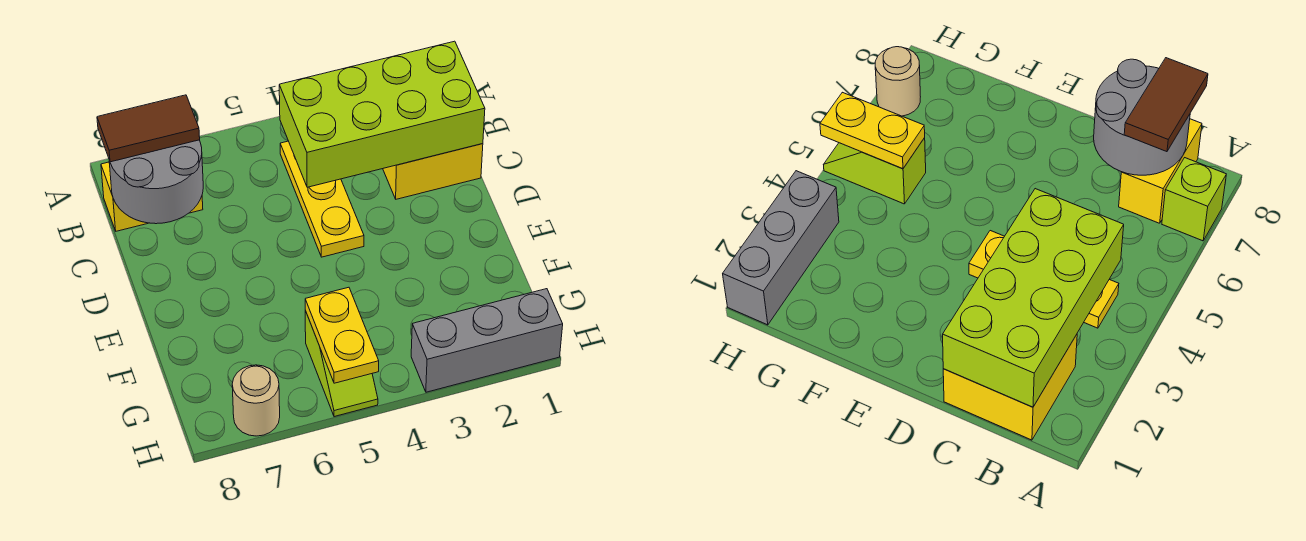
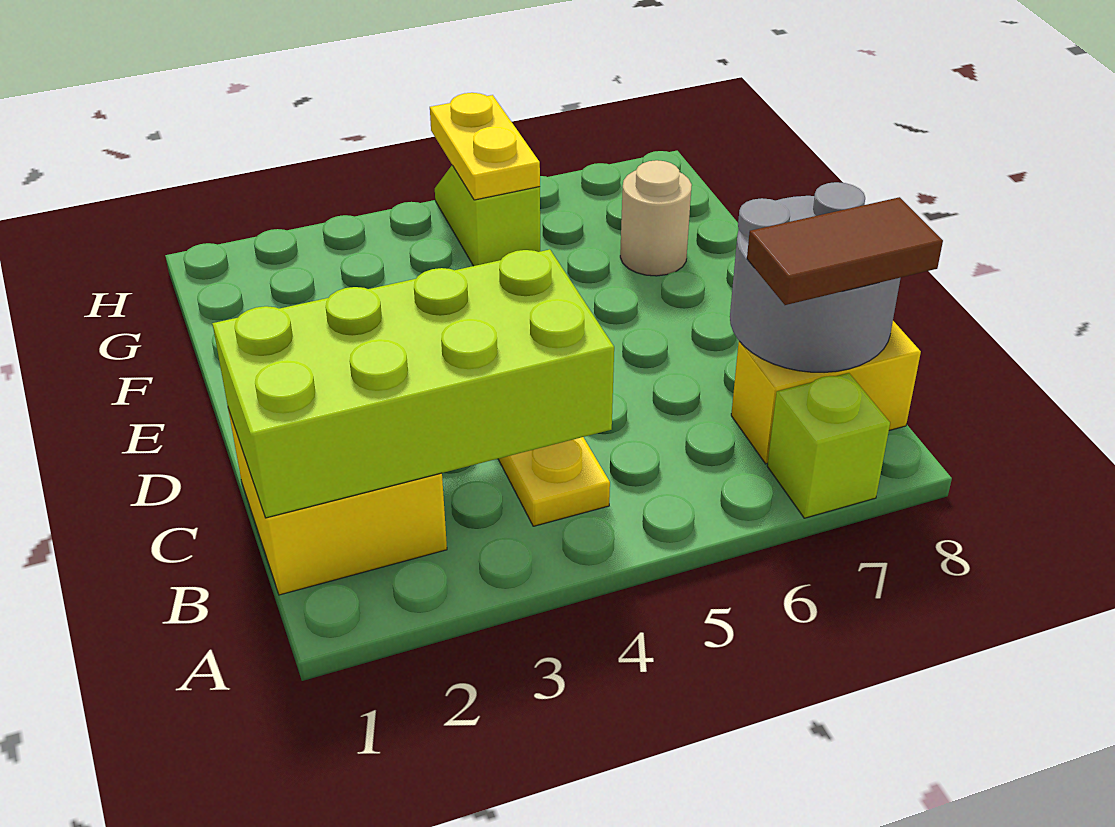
grey 1x3 brick [411,289,563,392] -> none
tan 1x1 round brick [232,365,280,436] -> tan 1x1 round brick moved to [620,160,692,276]

